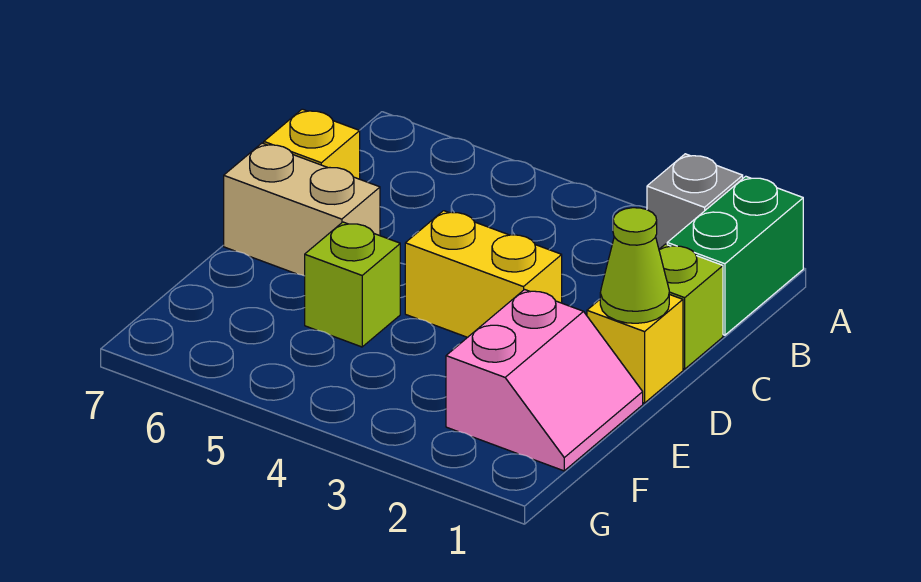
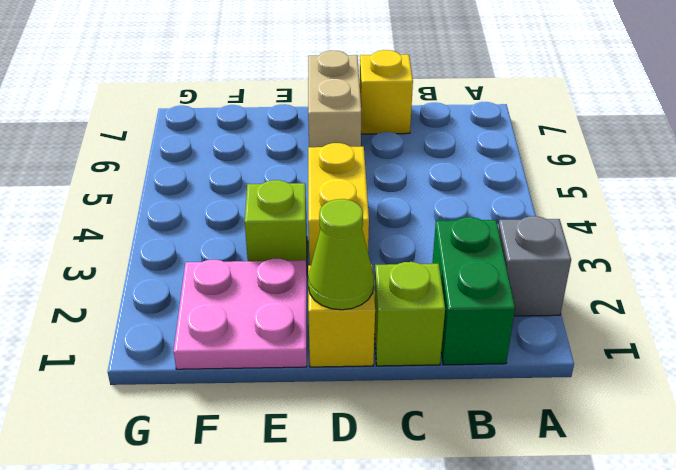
green 1x2 brick [667,176,803,335] -> green 1x2 brick turned to [432,217,515,365]
pink 2x2 slope [446,290,643,471] -> pink 2x2 plate [174,259,307,369]
lime 1x1 brick [305,222,400,347] -> lime 1x1 brick moved to [245,180,307,266]

